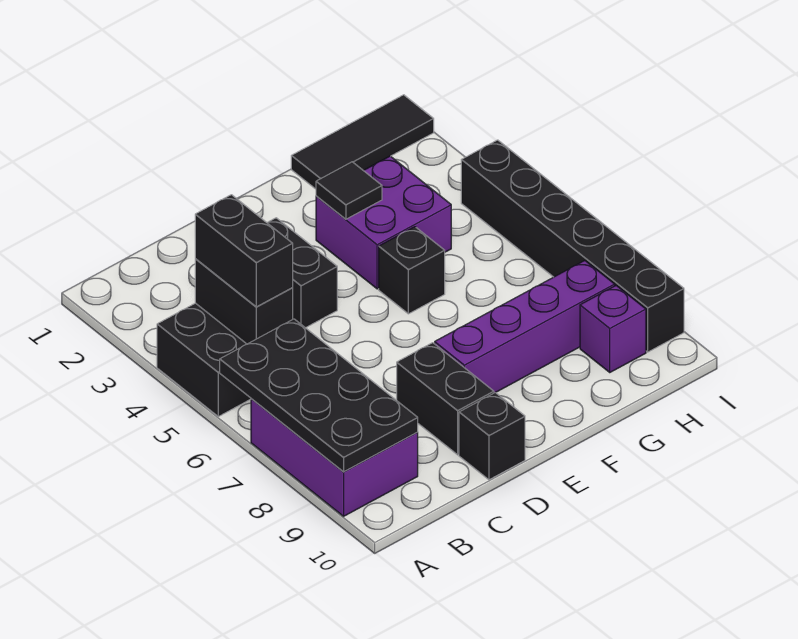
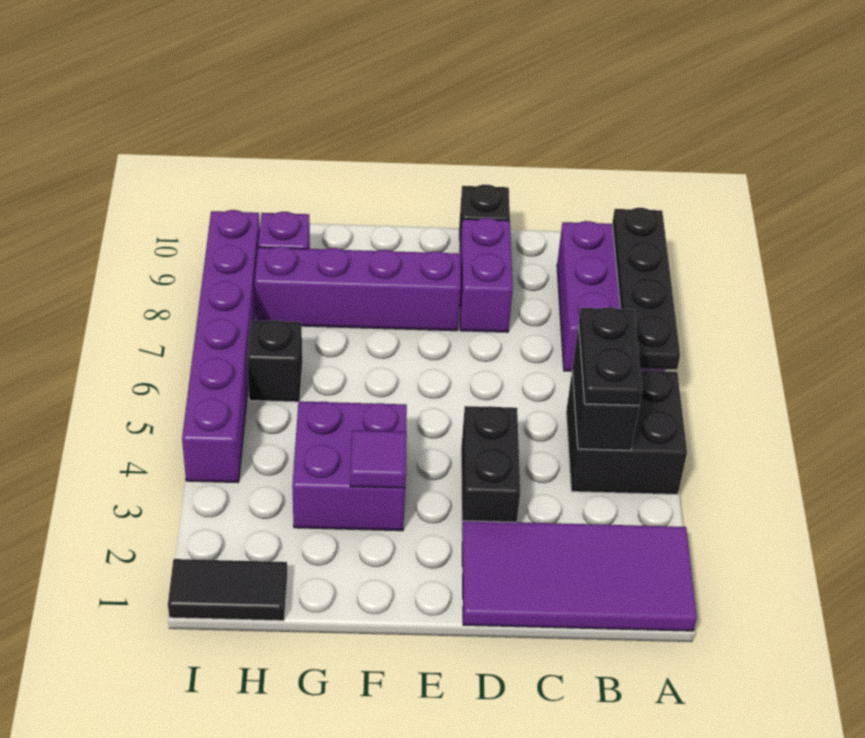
none -> purple 2x4 tile [462,521,697,631]
black 2x4 plate [220,319,418,472] -> black 1x4 plate [612,208,680,370]
black 1x2 brick [195,195,293,307] -> black 1x2 plate [579,307,642,405]
black 1x2 brick [397,343,494,455] -> purple 1x2 brick [460,218,513,332]
black 1x1 tile [316,162,382,219] -> purple 1x1 tile [350,430,407,488]
black 1x1 brick [379,227,445,314] -> black 1x1 brick moved to [247,320,302,402]
black 1x3 tile [291,95,434,189] -> black 1x2 tile [168,559,287,621]
black 1x6 brick [461,140,684,352] -> purple 1x6 brick [182,210,260,482]

